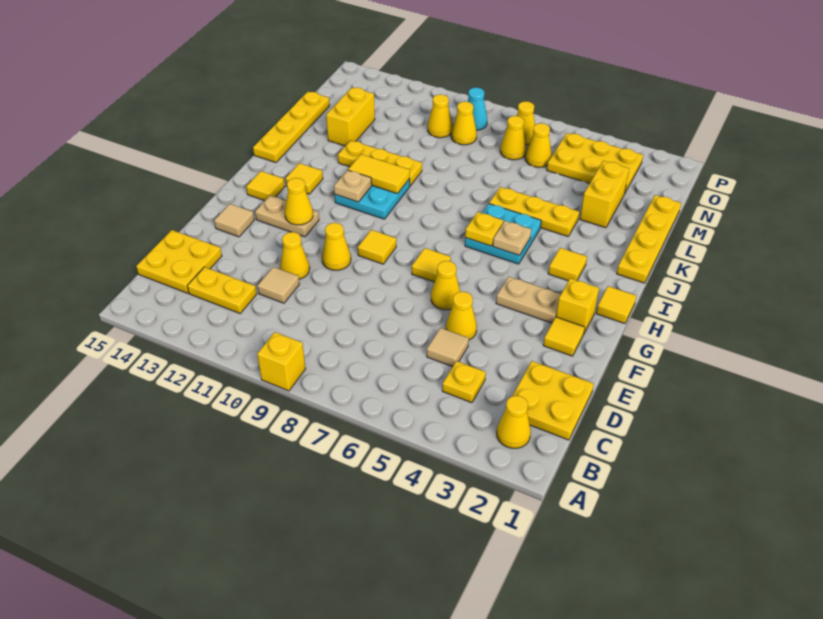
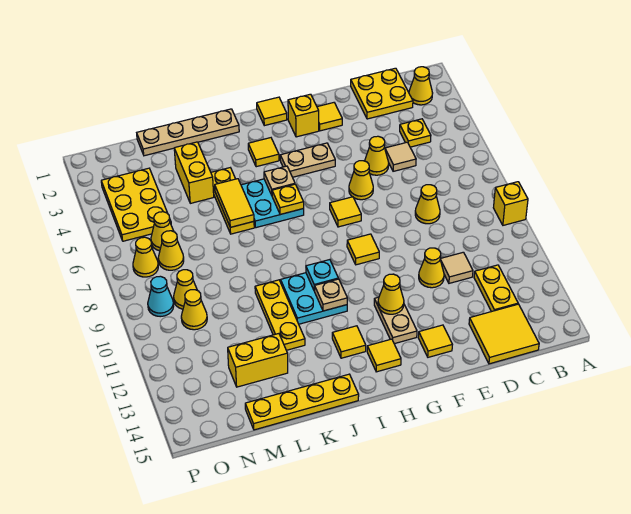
yellow 2x2 plate [136,230,222,293] -> yellow 2x2 tile [469,304,539,364]
yellow 1x1 cone [322,223,351,270] -> yellow 1x1 cone moved to [415,185,440,224]
tan 1x1 tile [214,204,254,237] -> yellow 1x1 tile [418,325,453,357]
tan 1x2 plate [496,276,561,323] -> tan 1x2 plate turned to [280,143,335,177]
none -> cyan 1x1 plate [306,260,338,291]
yellow 1x4 plate [617,195,681,283] -> tan 1x4 plate [137,109,239,156]
yellow 1x2 tile [348,154,410,194] -> yellow 1x2 tile moved to [215,179,254,227]
yellow 1x2 brick [580,161,629,228] -> yellow 1x2 brick turned to [174,142,214,203]

